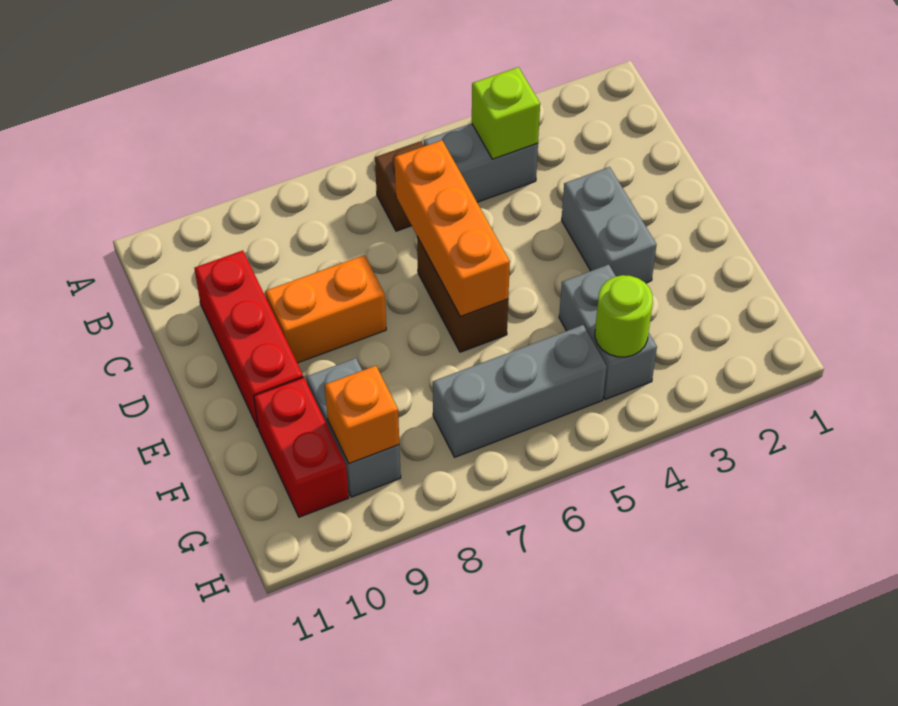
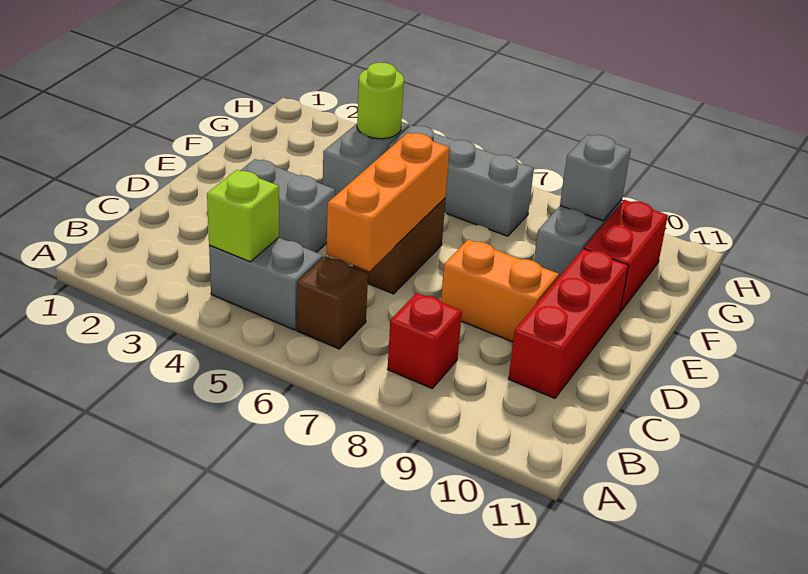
none -> red 1x1 brick [388,293,462,388]
grey 1x2 brick [562,167,657,283] -> grey 1x2 brick turned to [240,159,335,252]
orange 1x1 brick [325,366,399,464] -> grey 1x1 brick [560,134,631,221]

